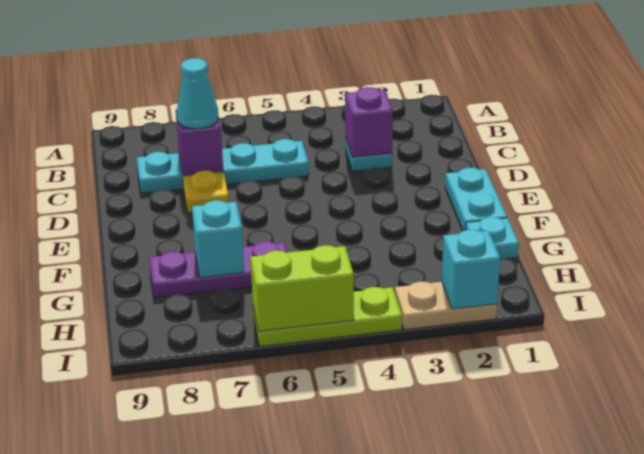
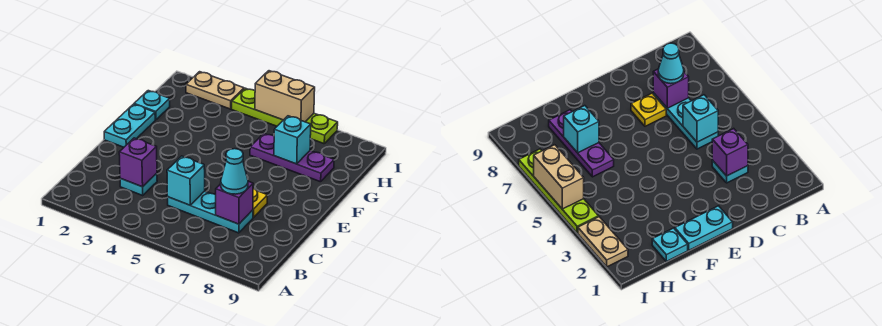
cyan 1x4 plate [137,139,309,193] -> cyan 1x3 plate [168,191,253,233]
cyan 1x1 brick [442,229,500,309] -> cyan 1x1 brick moved to [167,156,205,205]
lime 1x3 plate [253,287,402,346] -> lime 1x4 plate [232,88,338,144]
lime 1x2 brick [250,245,354,331] -> tan 1x2 brick [255,71,315,122]

